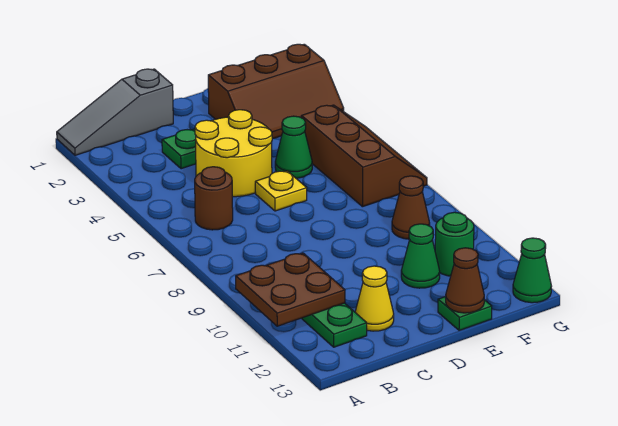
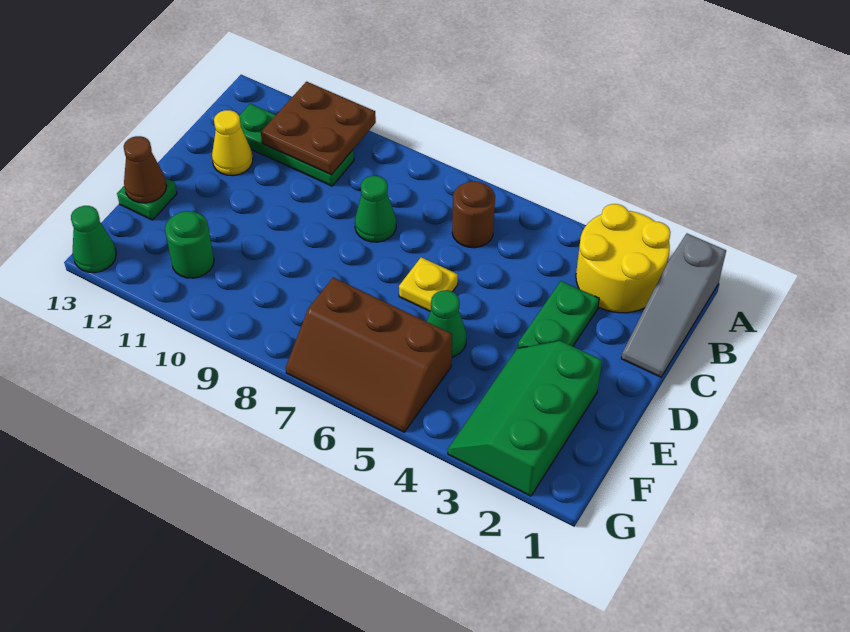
grey 1x3 slope [57,69,173,155] -> grey 1x3 slope turned to [621,234,726,377]
yellow 2x2 round brick [195,110,272,197] -> yellow 2x2 round brick moved to [576,204,670,313]
brown 2x3 slope [208,44,344,139] -> green 2x3 slope [448,341,602,496]
green 1x1 cone [401,224,440,288] -> green 1x1 cone moved to [355,176,396,242]
brown 1x1 cone [392,176,430,239] -> none

